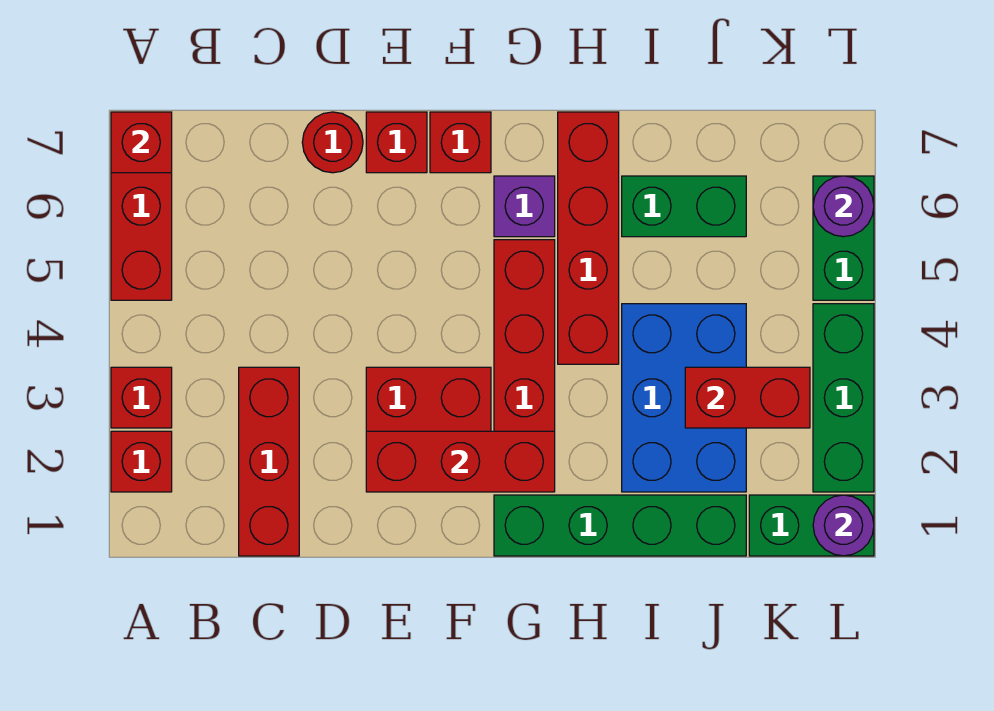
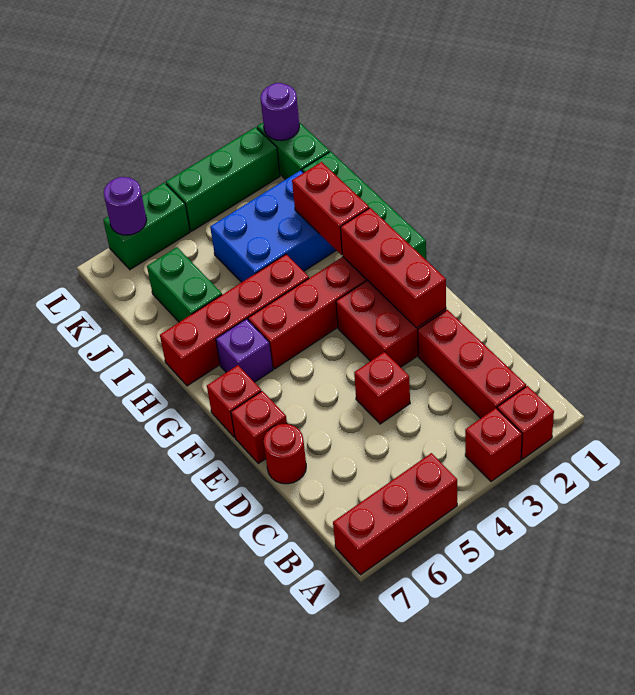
red 1x1 brick [111,112,172,173] -> red 1x1 brick moved to [354,352,410,424]
red 1x3 brick [239,367,299,556] -> red 1x3 brick turned to [418,310,526,418]
red 1x2 brick [685,367,810,428] -> red 1x2 brick moved to [292,162,369,255]

